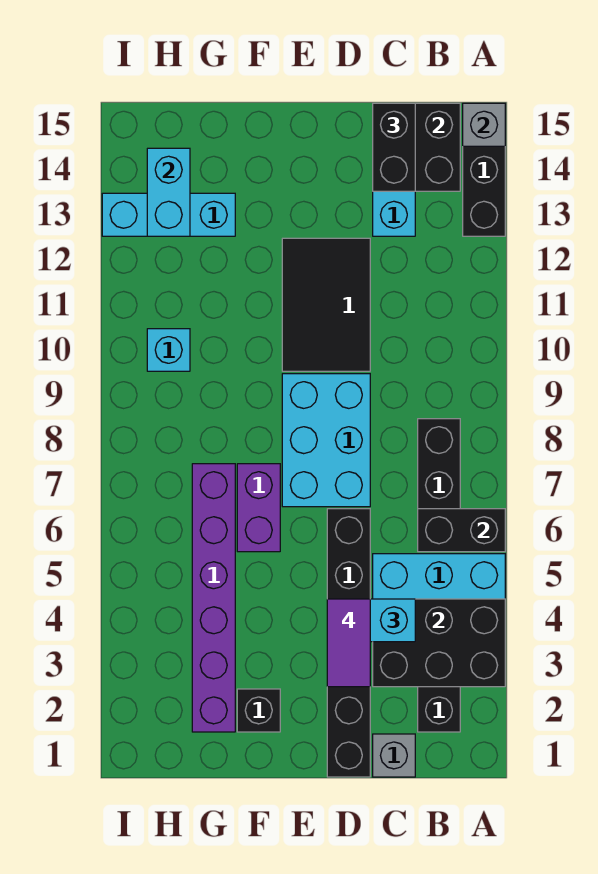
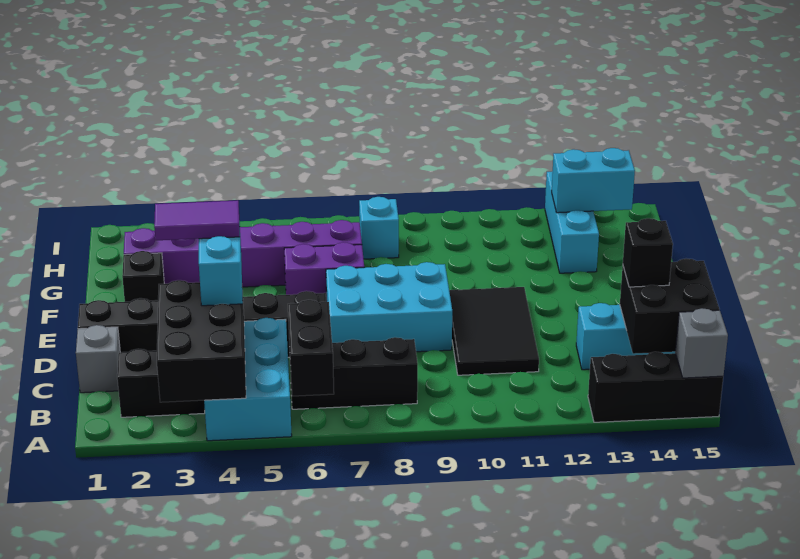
black 1x2 brick [373,103,415,191] -> black 1x1 brick [623,218,673,287]
black 2x3 tile [282,238,370,371] -> black 2x3 tile turned to [449,287,539,375]
cyan 1x1 brick [147,329,190,371] -> cyan 1x1 brick moved to [359,197,399,259]

